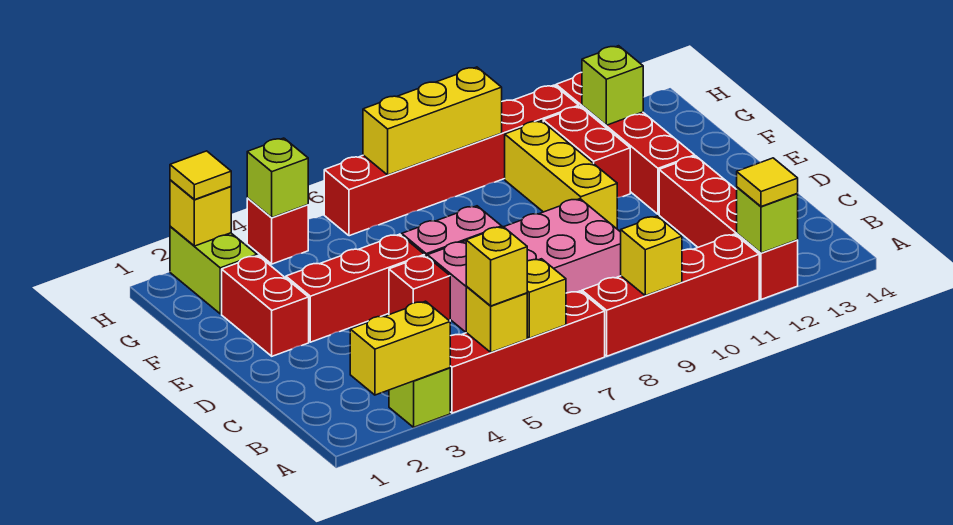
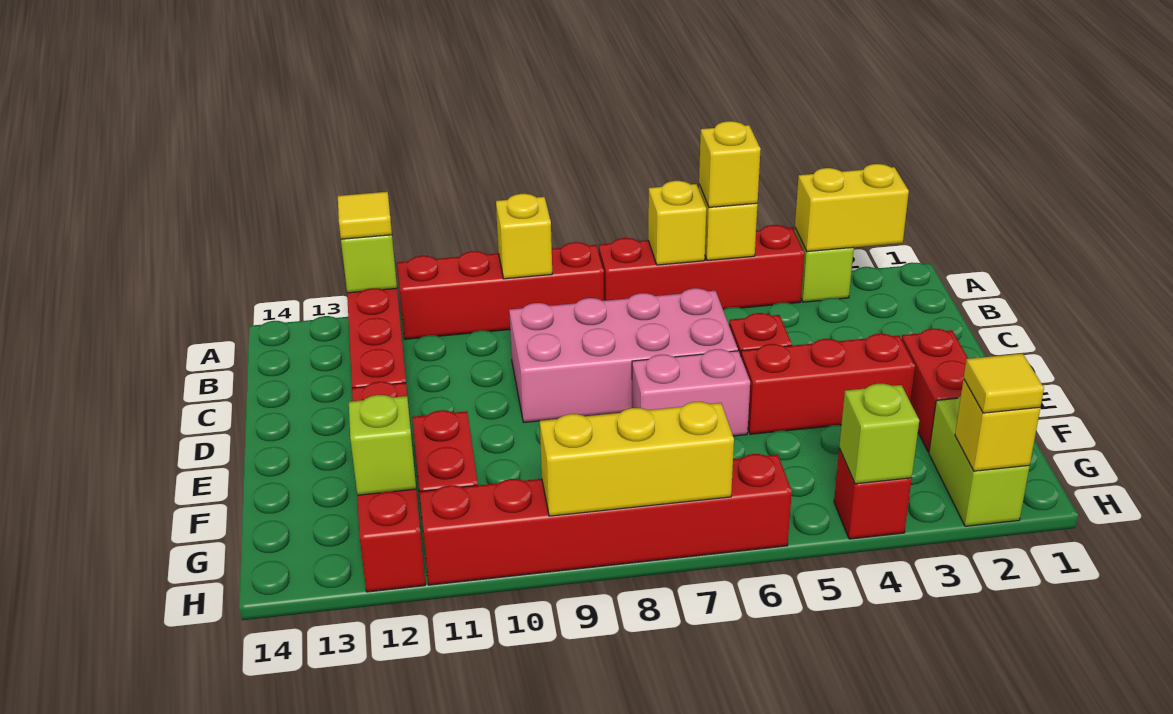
yellow 1x3 brick [505,121,617,229] -> none

